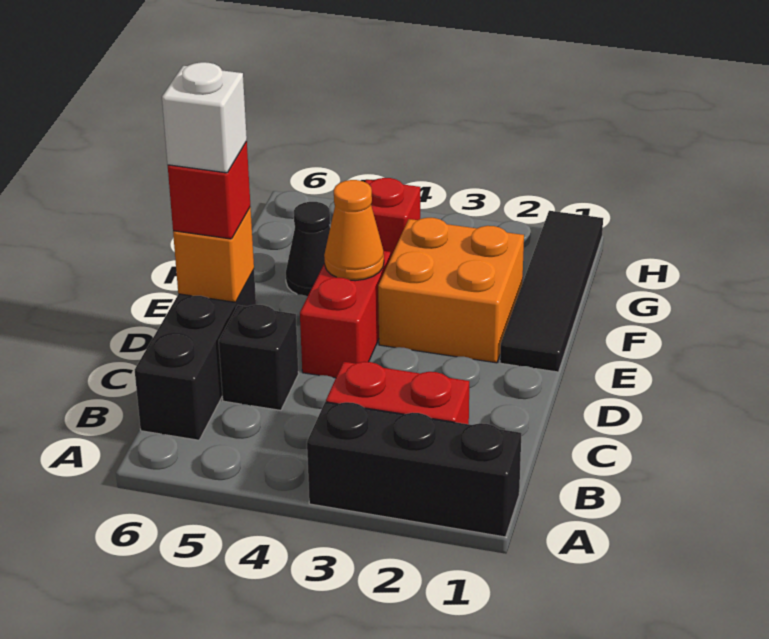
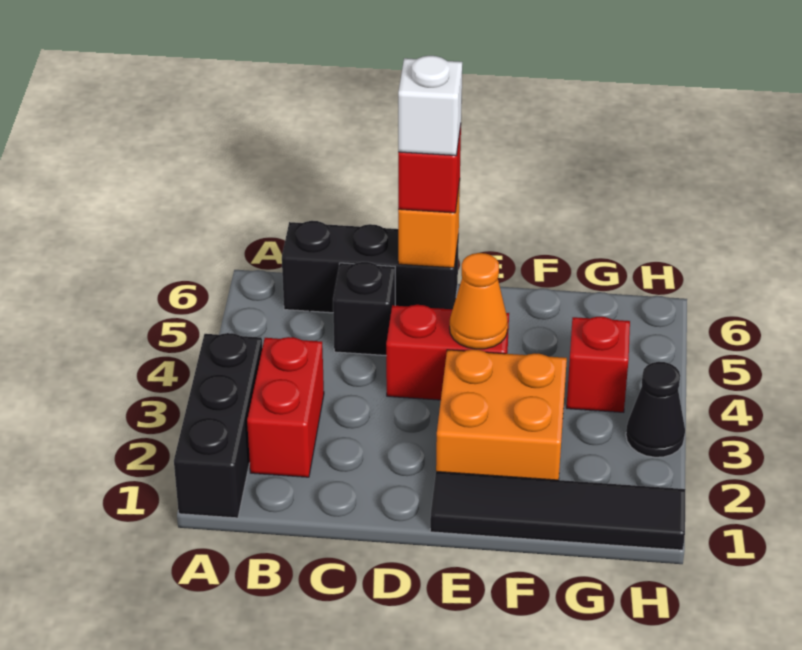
black 1x1 cone [286,202,330,296] -> black 1x1 cone moved to [626,362,685,457]

